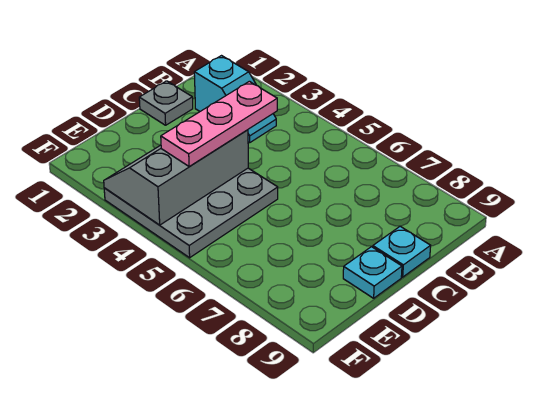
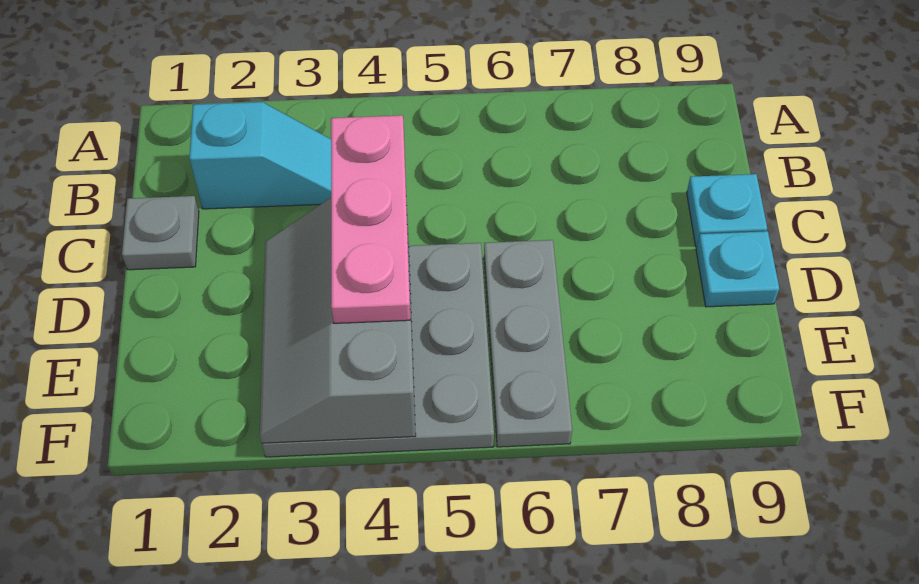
none -> grey 1x3 plate [484,240,572,447]

